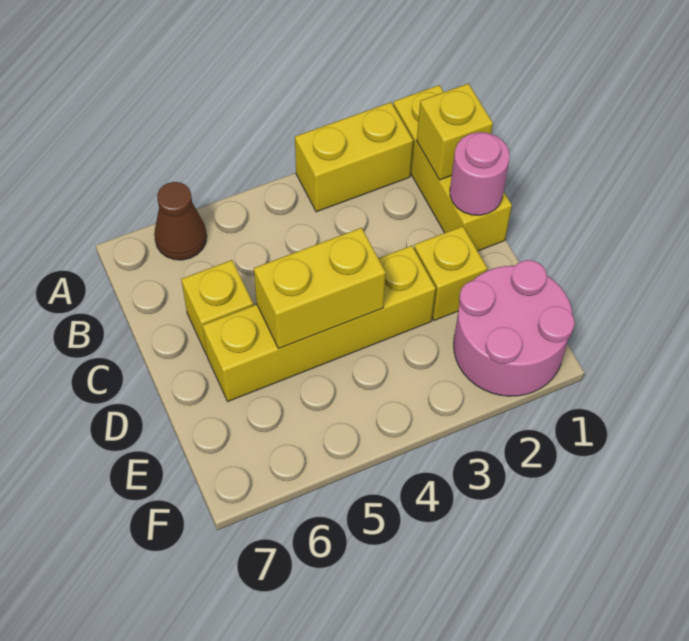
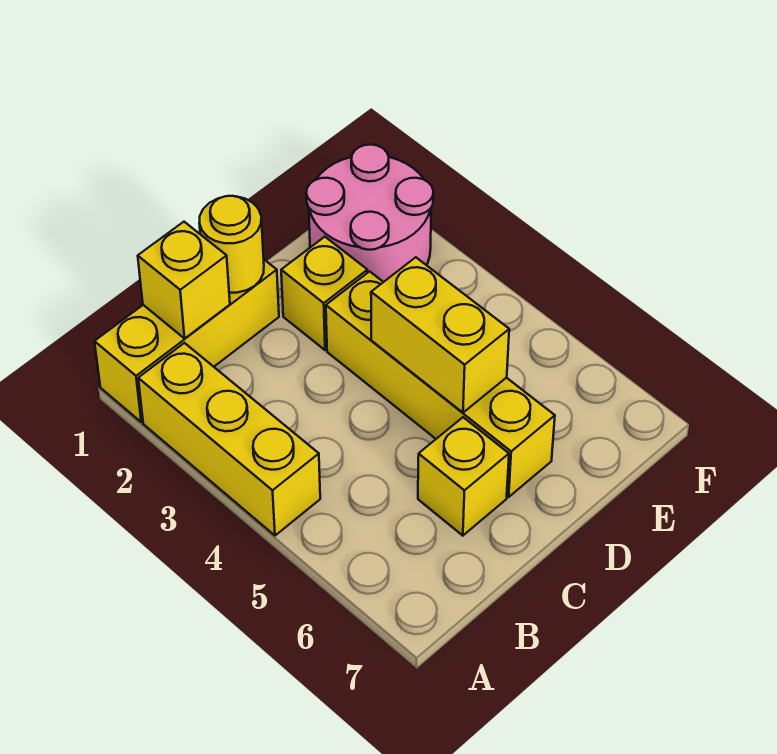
yellow 1x2 brick [295,102,413,212] -> yellow 1x3 brick [138,343,320,536]
brown 1x1 cone [154,182,207,260] -> none
pink 1x1 round brick [450,132,510,215] -> yellow 1x1 round brick [199,196,264,293]

